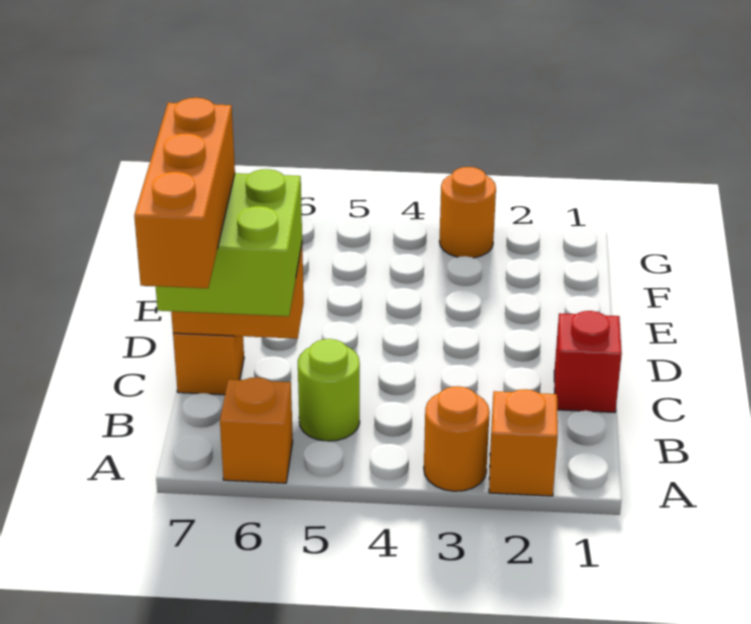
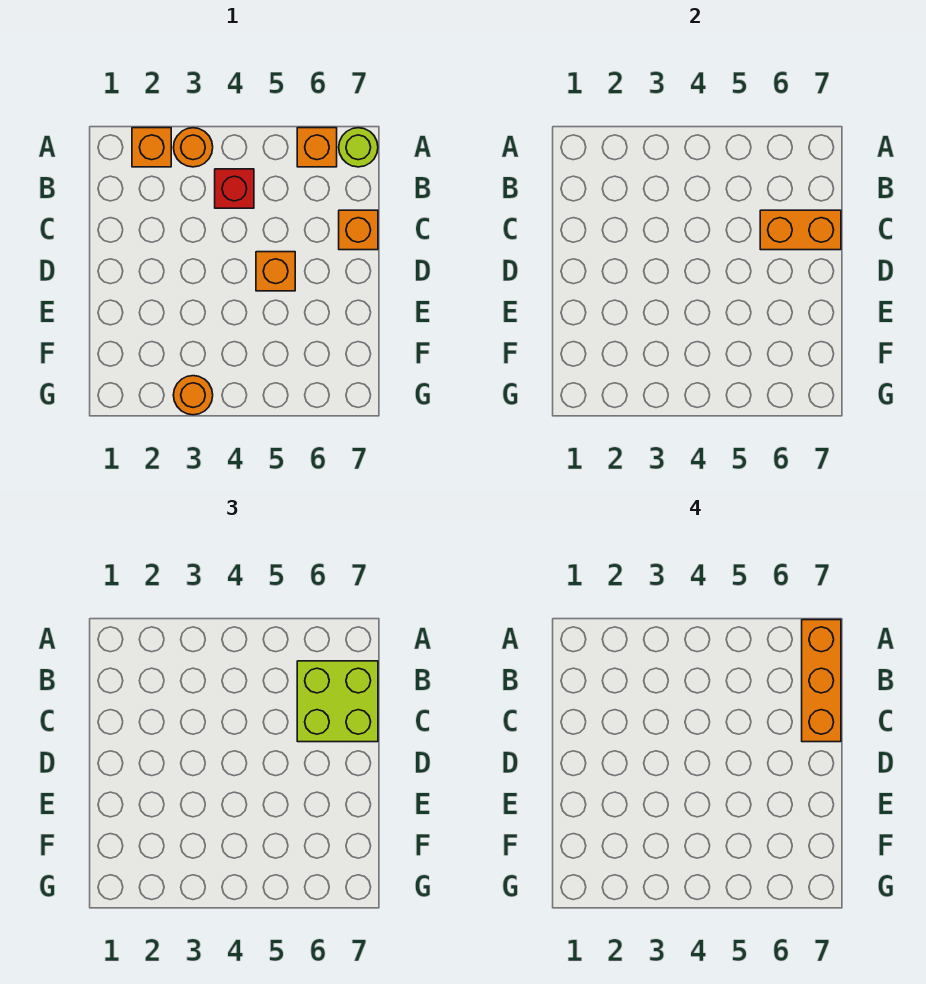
lime 1x1 round brick [298,339,360,441] -> lime 1x1 round brick moved to [339,128,378,167]
red 1x1 brick [554,311,622,413] -> red 1x1 brick moved to [215,169,254,208]
none -> orange 1x1 brick [256,252,295,291]

